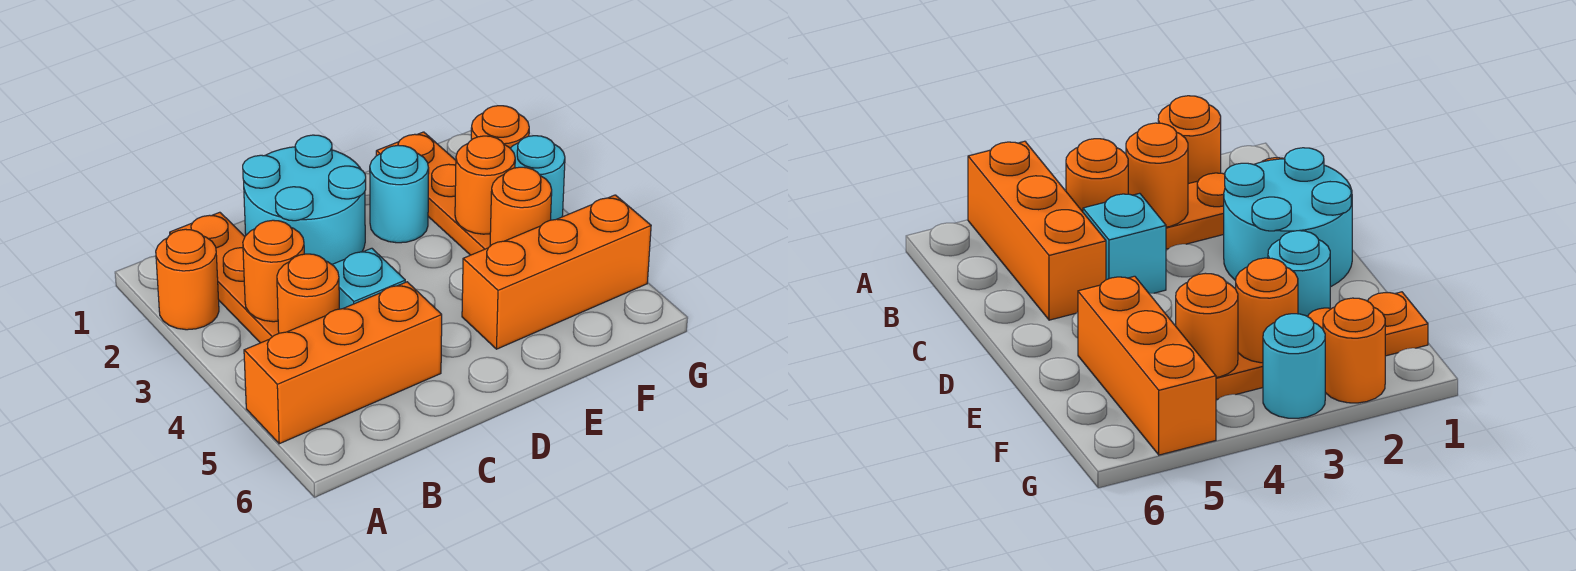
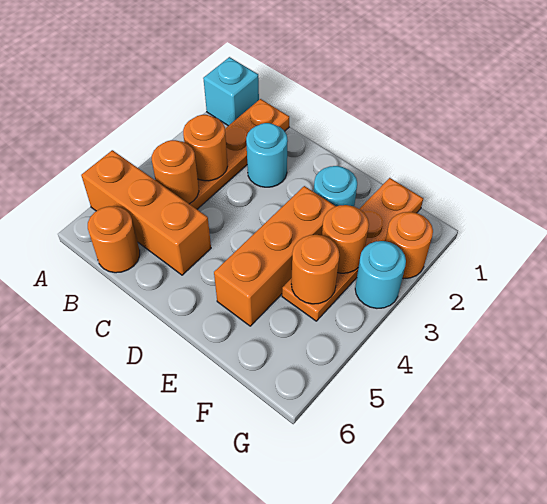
orange 1x1 round brick [156,229,219,330] -> orange 1x1 round brick moved to [88,206,140,273]
cyan 2x2 round brick [243,135,366,264] -> cyan 1x1 round brick [246,123,288,187]
cyan 1x1 brick [332,248,405,309] -> cyan 1x1 brick moved to [203,57,259,126]
orange 1x3 brick [462,195,651,349] -> orange 1x3 brick turned to [214,186,336,326]

